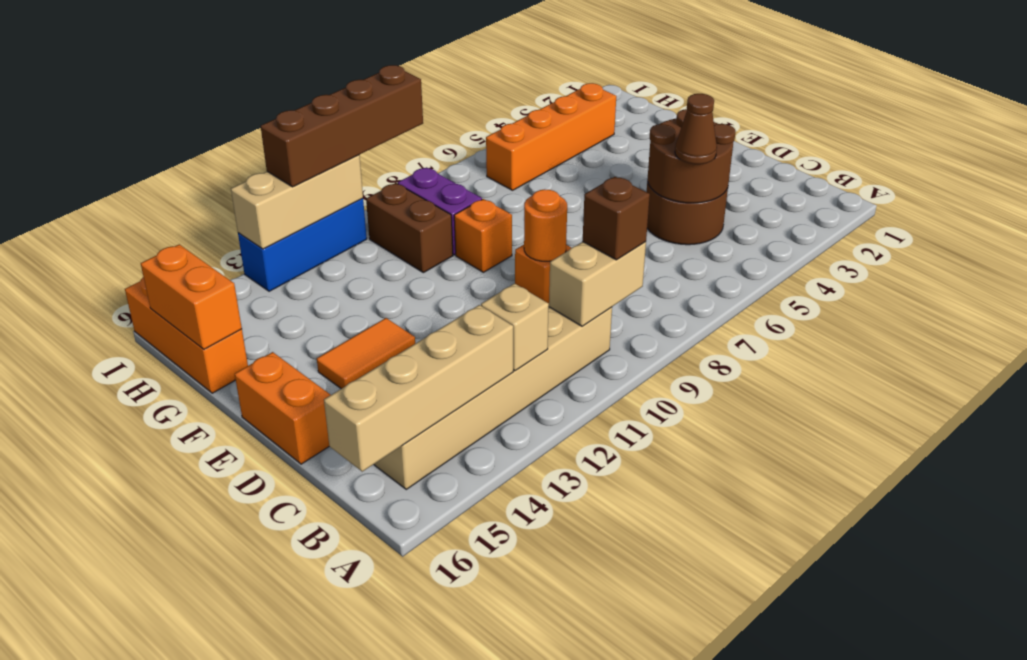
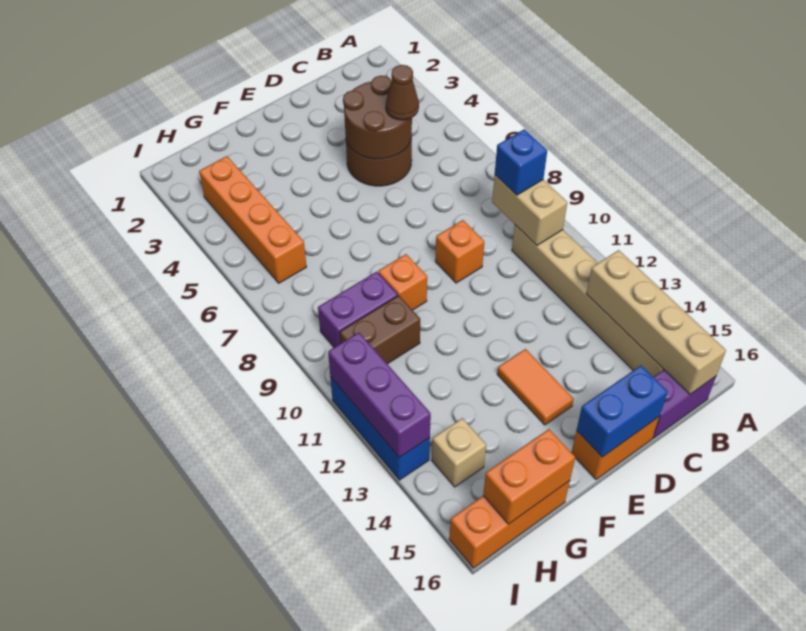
brown 1x1 brick [583,177,650,260] -> blue 1x1 brick [495,129,547,195]
tan 1x1 brick [481,283,549,371] -> tan 1x1 brick moved to [432,418,486,487]
none -> purple 1x2 brick [653,370,716,438]
orange 1x1 round brick [524,189,567,261] -> none
none -> blue 1x2 brick [577,366,668,457]
brown 1x4 brick [261,65,423,187] -> none
tan 1x3 brick [231,155,363,249] -> purple 1x3 brick [328,333,431,458]

